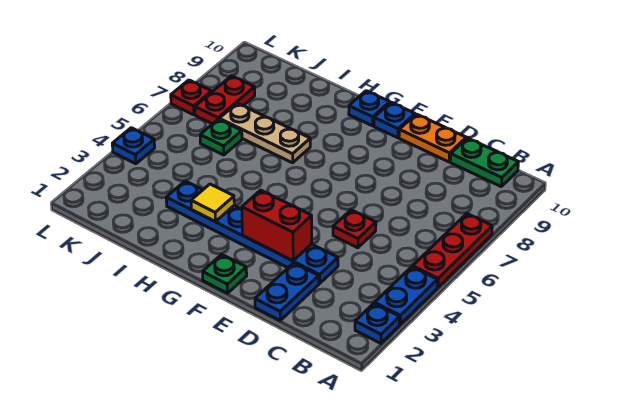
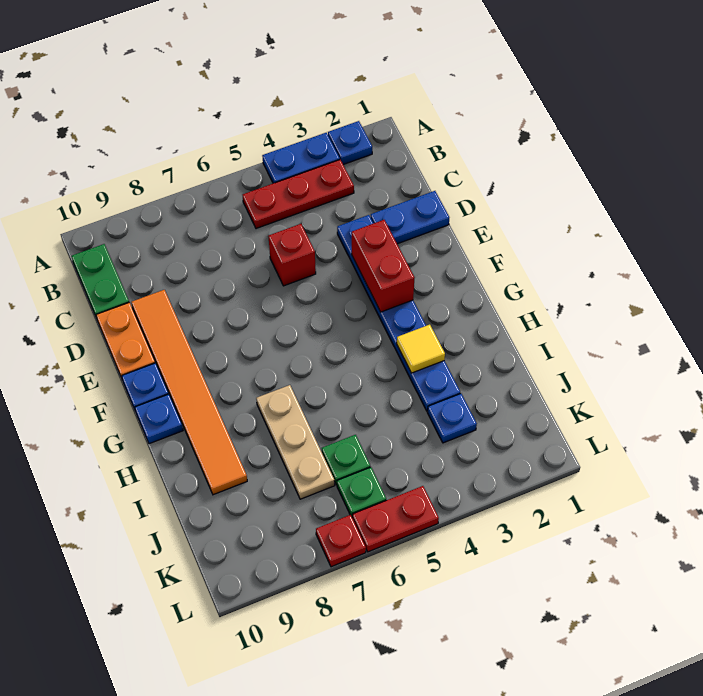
red 1x3 plate [413,214,492,287] -> red 1x3 plate moved to [243,160,354,229]
red 1x1 plate [333,210,376,248] -> red 1x1 brick [268,224,316,286]
none -> orange 1x6 tile [131,290,247,495]
green 1x1 plate [203,254,247,293] -> green 1x1 plate moved to [337,467,386,516]
red 1x2 plate [195,76,255,124] -> red 1x2 plate moved to [352,486,439,552]
blue 1x1 plate [112,128,155,164] -> blue 1x1 plate moved to [427,394,477,443]

